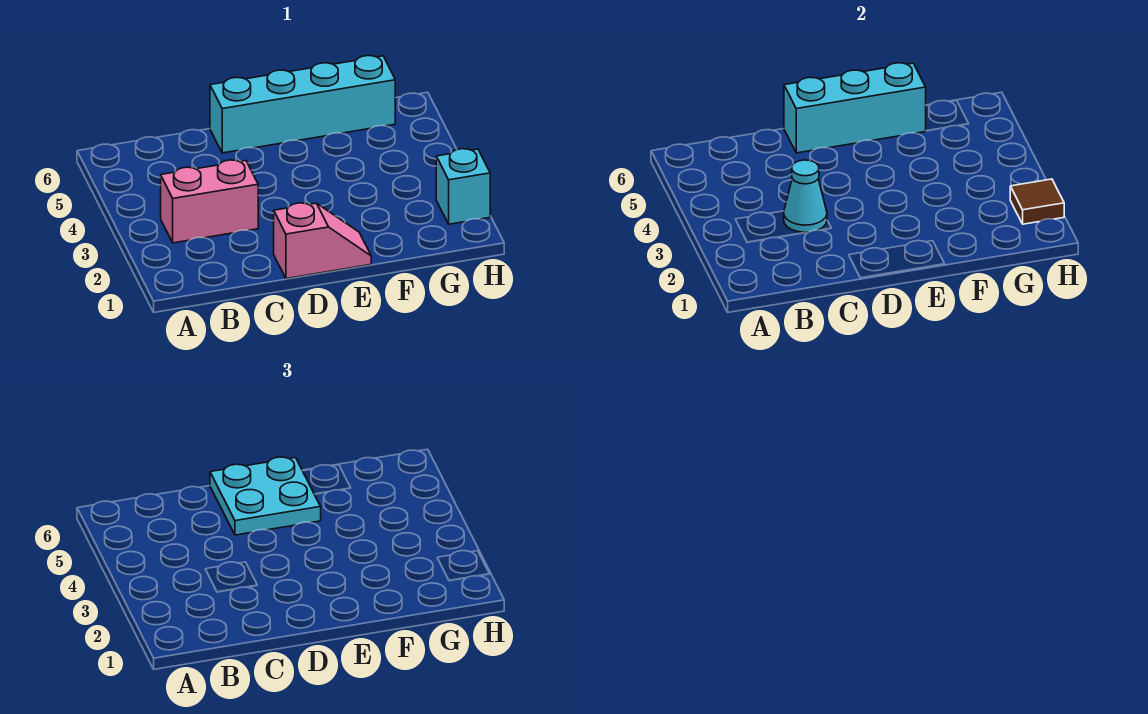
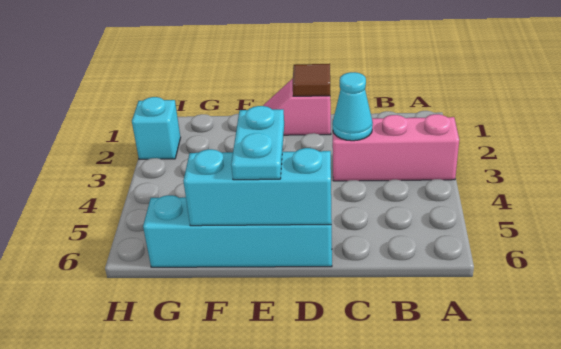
pink 1x2 brick [161,160,258,243] -> pink 1x3 brick [333,114,459,181]
cyan 2x2 plate [210,457,321,535] -> cyan 1x2 plate [231,106,284,180]
brown 1x1 tile [1010,179,1064,224] -> brown 1x1 tile moved to [293,64,330,96]

